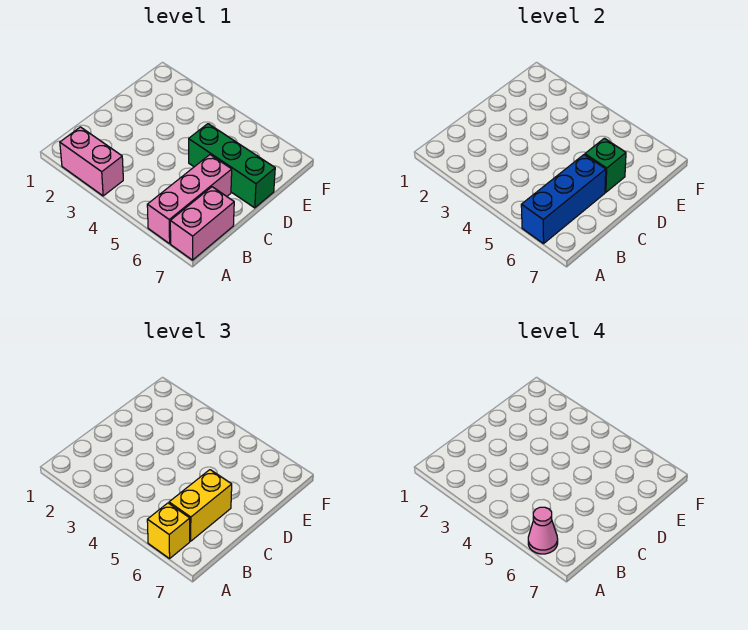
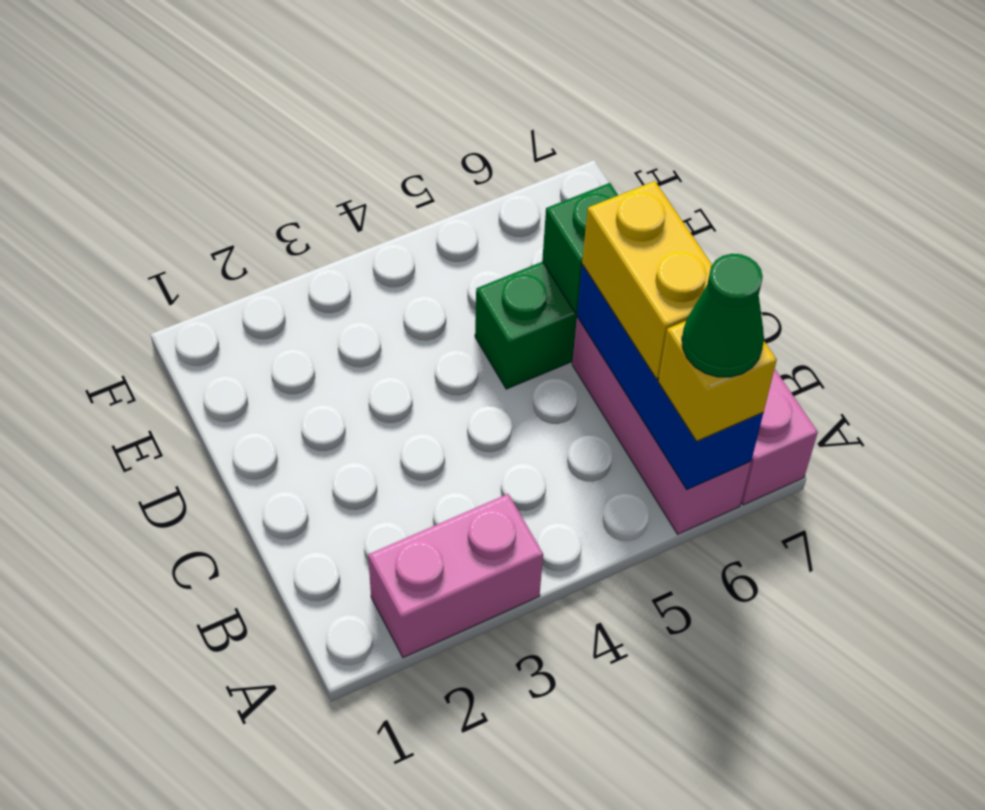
pink 1x1 cone [528,507,558,554] -> green 1x1 cone [682,254,764,377]

